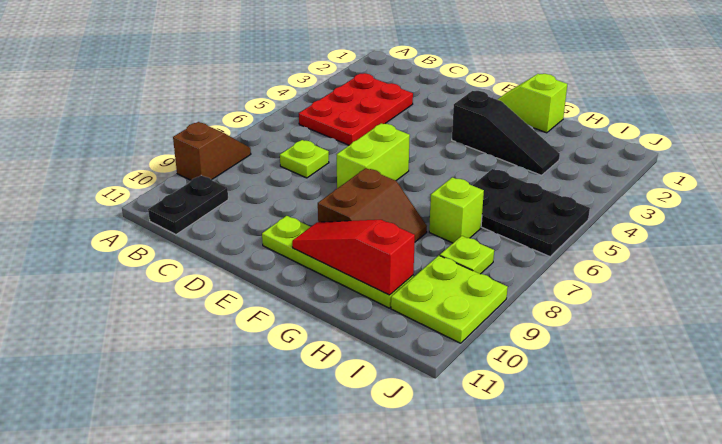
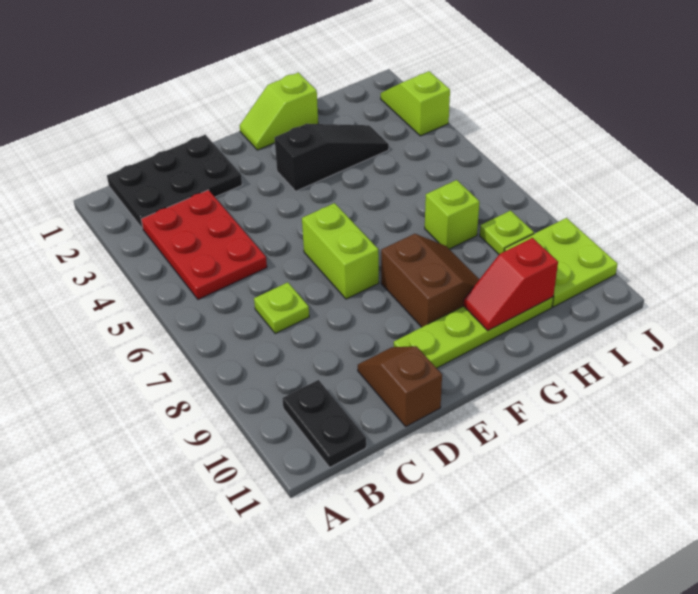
brown 1x2 slope [173,122,251,180] -> brown 1x2 slope moved to [358,346,442,426]
red 1x3 slope [292,220,415,295] -> red 1x2 slope [463,238,558,331]
black 2x3 plate [472,169,590,257] -> black 2x3 plate moved to [107,135,242,228]
none -> lime 1x2 slope [381,71,450,136]

